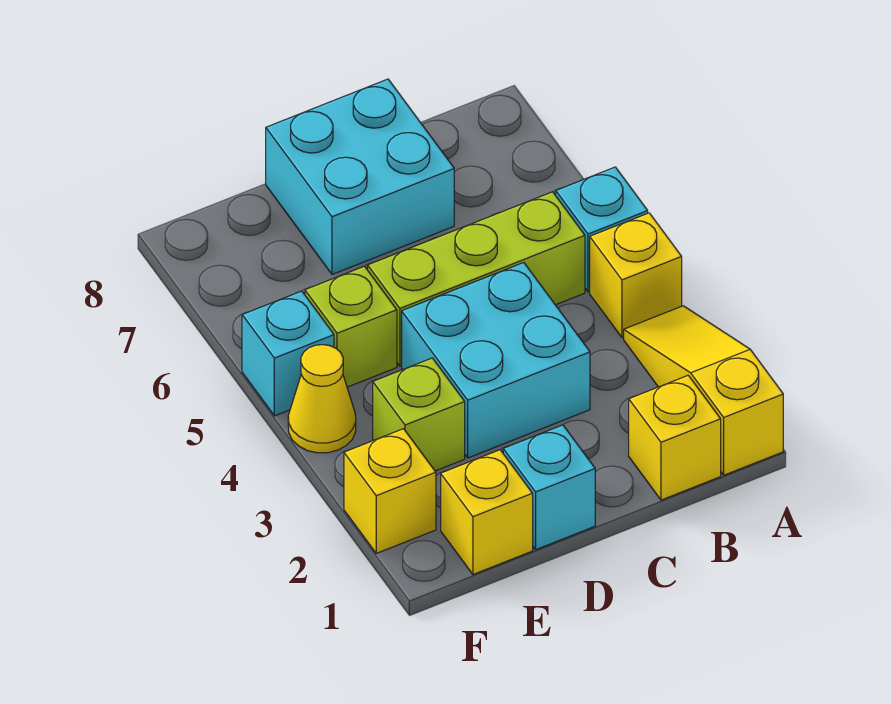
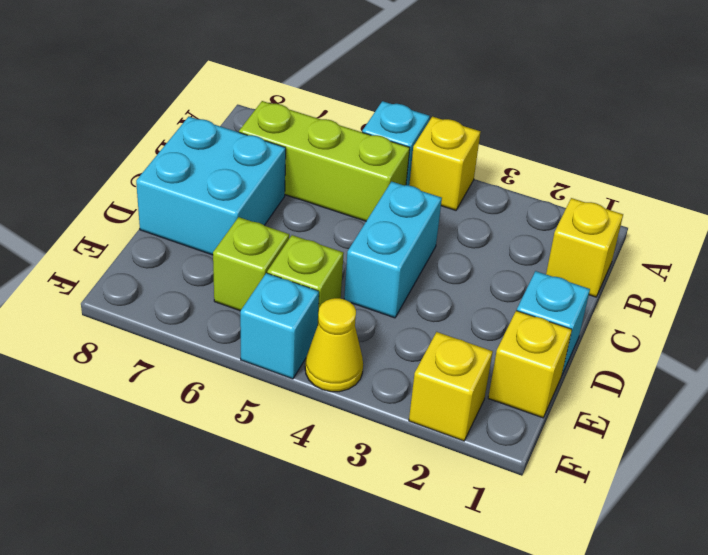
yellow 1x3 slope [624,306,783,475] -> none
lime 1x3 brick [368,192,585,366] -> lime 1x3 brick turned to [239,101,410,221]
cyan 2x2 brick [402,263,590,458] -> cyan 1x2 brick [344,182,442,318]
lime 1x1 brick [373,358,465,471] -> lime 1x1 brick moved to [213,217,289,311]

